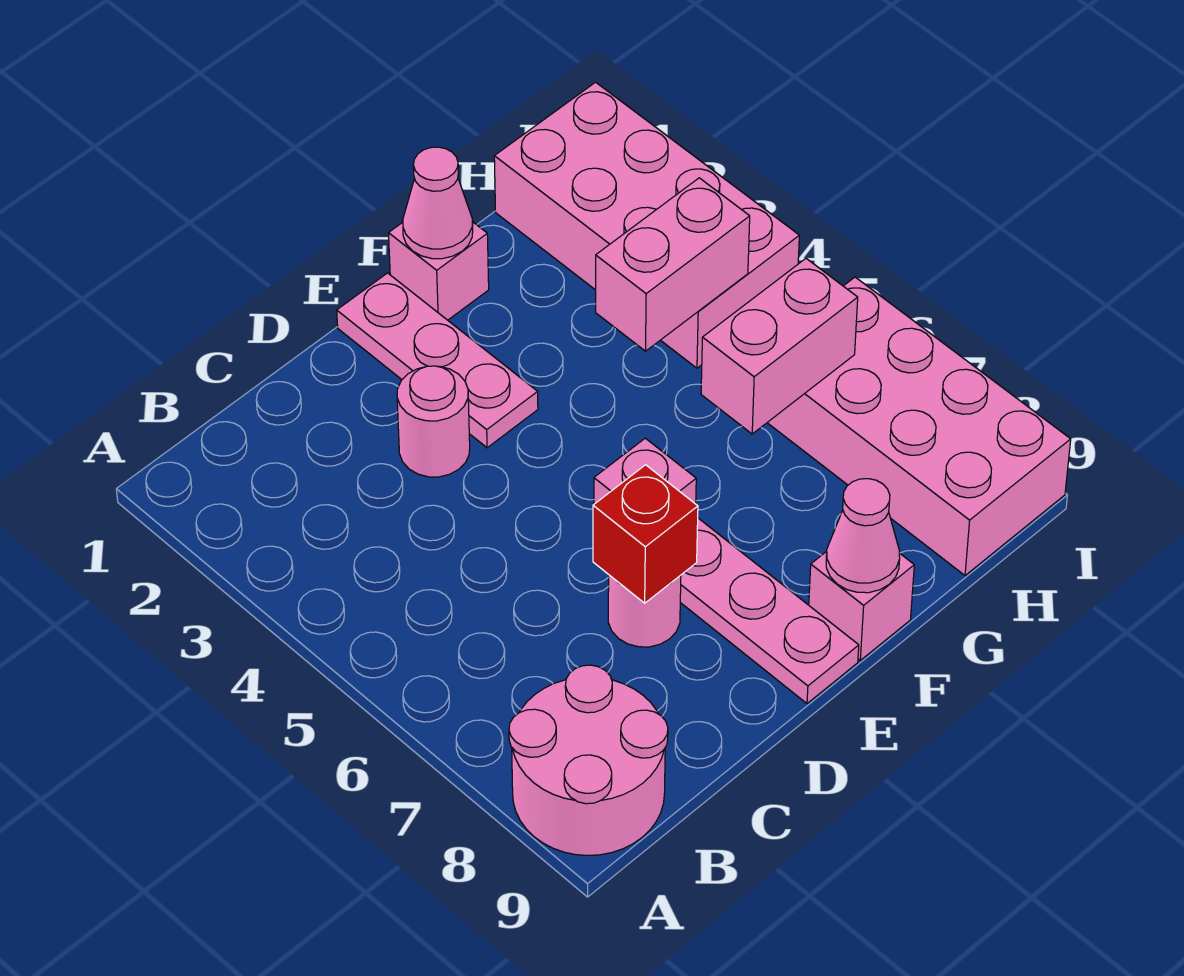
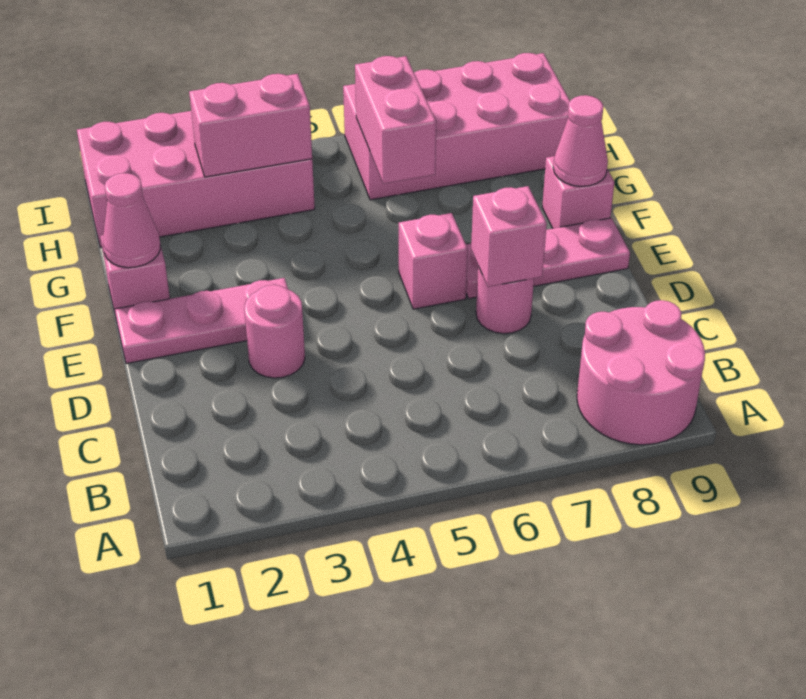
red 1x1 brick [593,465,698,603] -> pink 1x1 brick [471,186,547,287]
pink 1x2 brick [596,178,750,351] -> pink 1x2 brick turned to [189,74,312,177]

